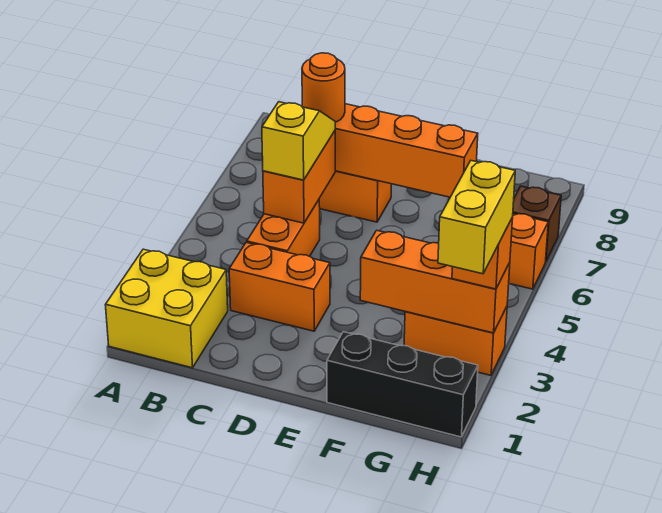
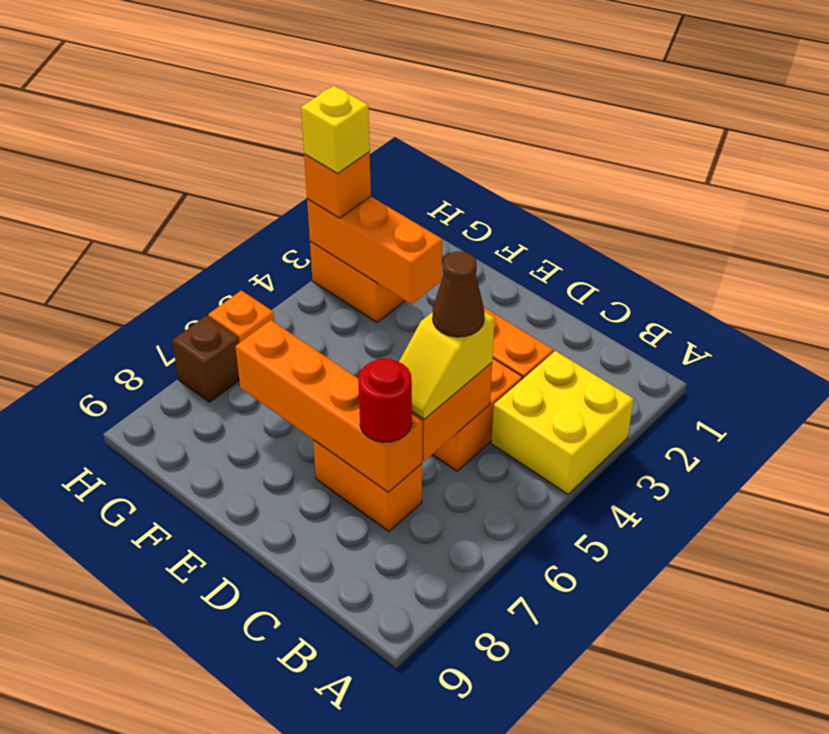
yellow 2x2 brick [105,249,228,368] -> yellow 2x2 brick moved to [491,351,634,494]
none -> brown 1x1 cone [433,251,484,337]
orange 1x1 round brick [302,53,345,122] -> red 1x1 round brick [358,358,412,442]
black 1x3 brick [327,332,478,437] -> none
yellow 1x2 brick [438,161,515,274] -> yellow 1x1 brick [301,86,370,174]

